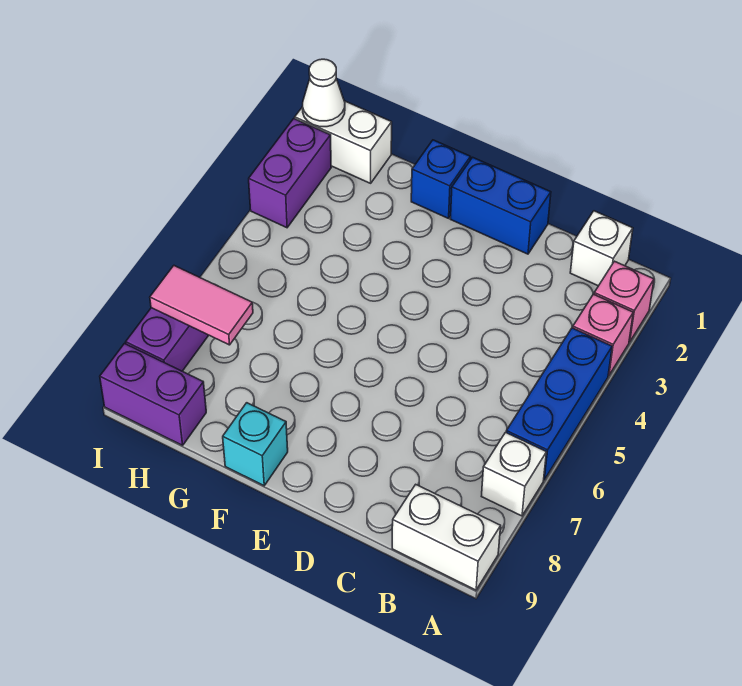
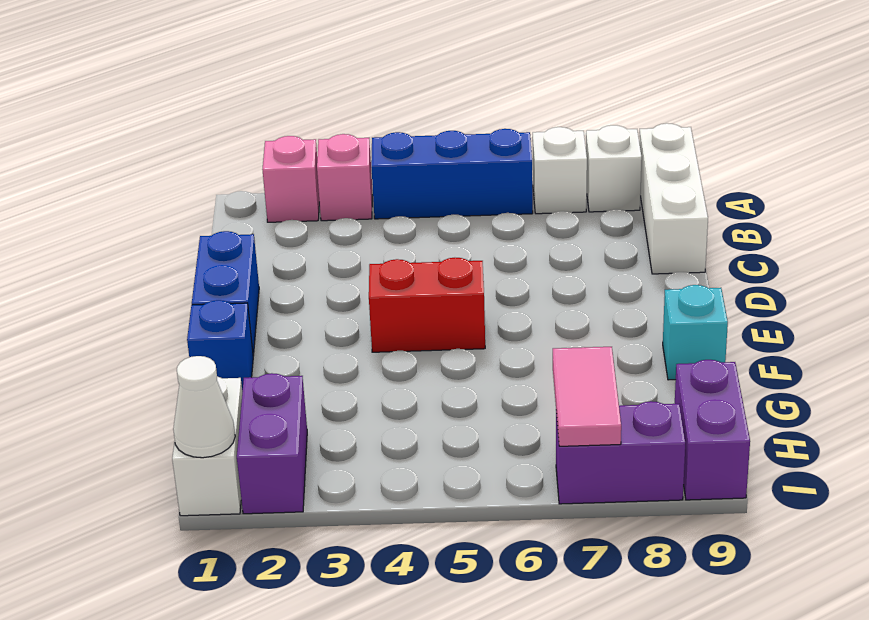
white 1x2 brick [392,485,501,590] -> white 1x3 brick [639,123,708,274]
white 1x1 brick [570,211,633,286] -> white 1x1 brick moved to [586,125,642,212]
none -> red 1x2 brick [369,258,485,352]
purple 1x2 brick [249,119,331,228] -> purple 1x2 brick turned to [237,373,307,514]

